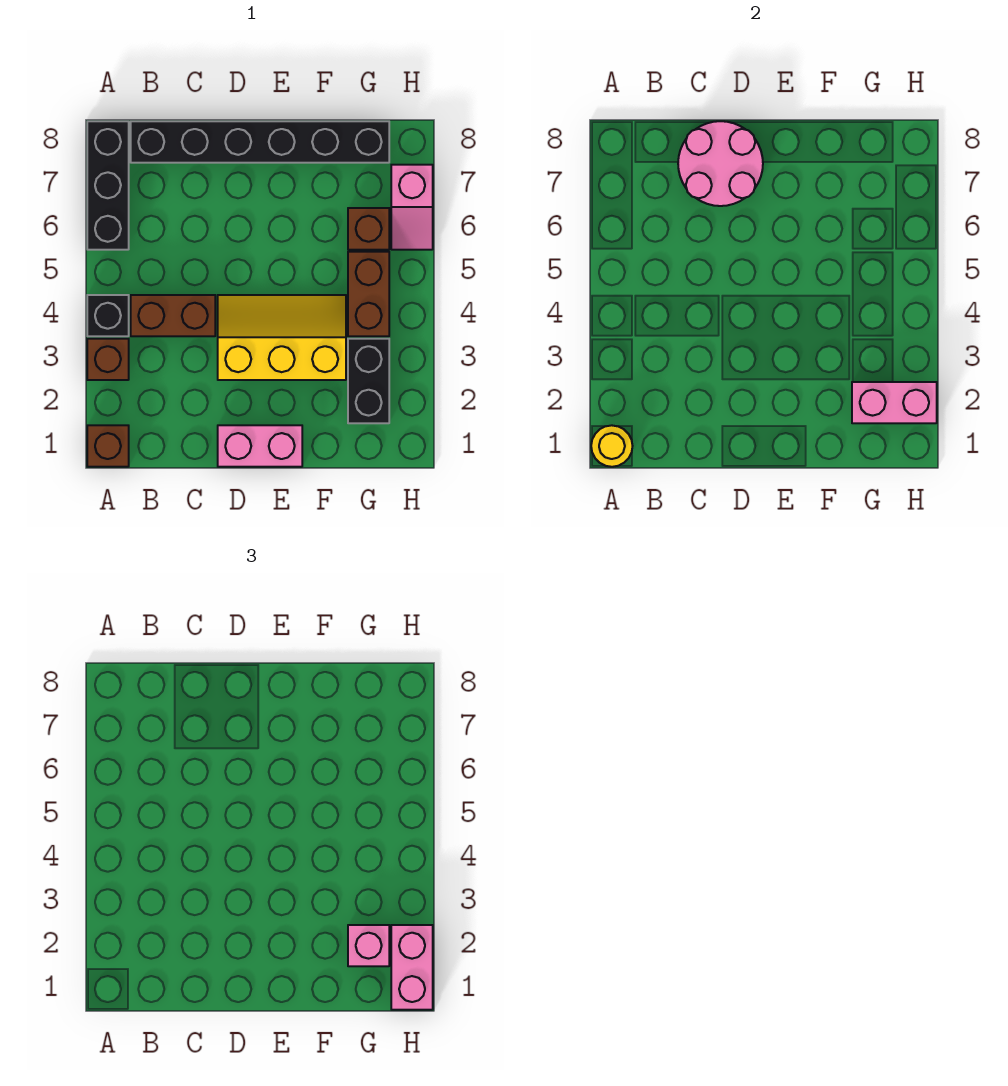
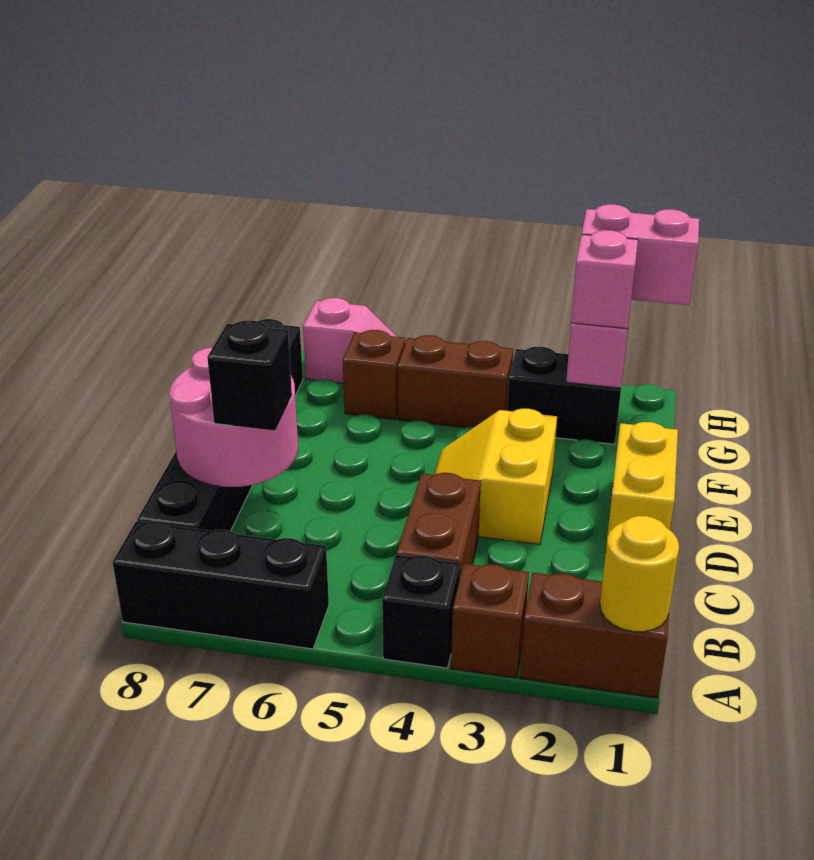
brown 1x1 brick [87,425,129,467] -> brown 1x2 brick [520,573,669,698]
none -> black 1x1 brick [207,321,292,431]
pink 1x2 brick [218,425,302,467] -> yellow 1x2 brick [606,422,678,545]
yellow 2x3 slope [218,295,346,380] -> yellow 2x2 slope [435,409,557,544]

